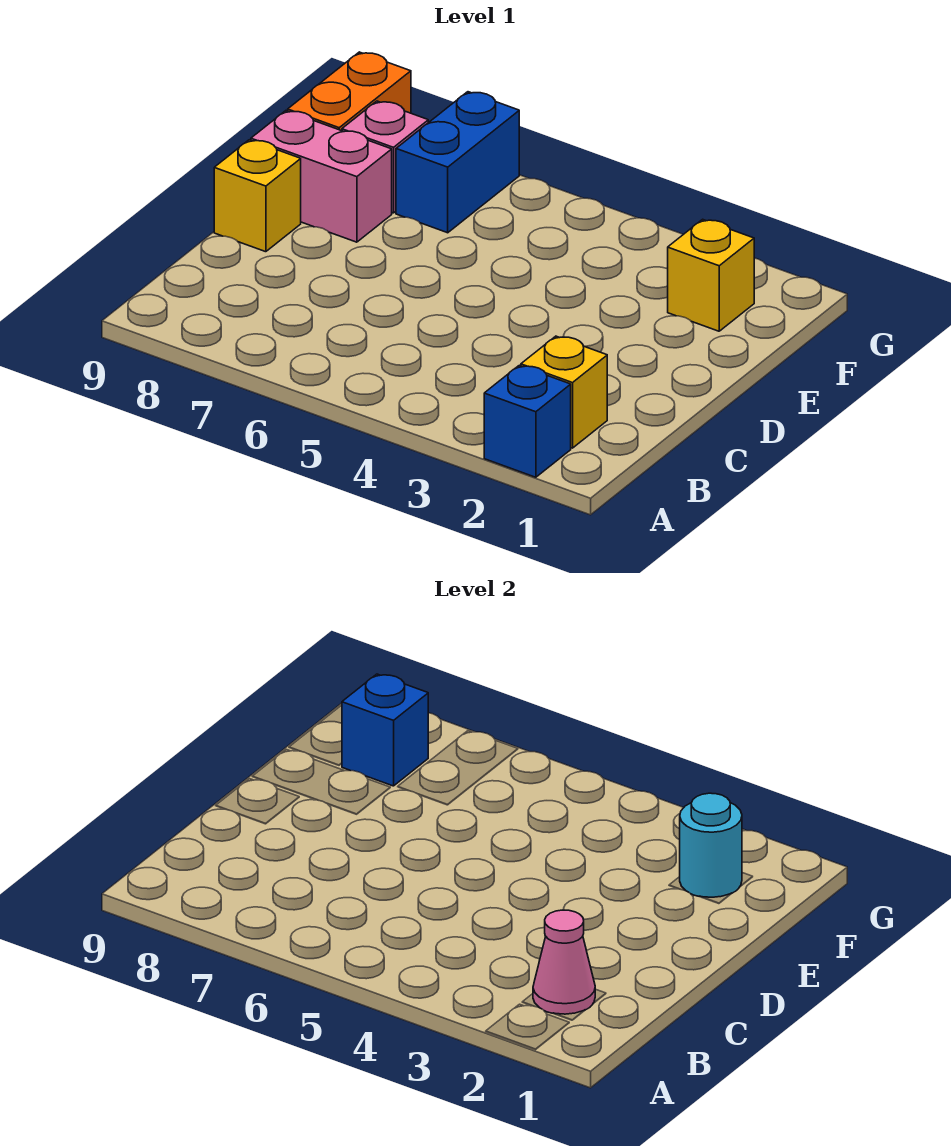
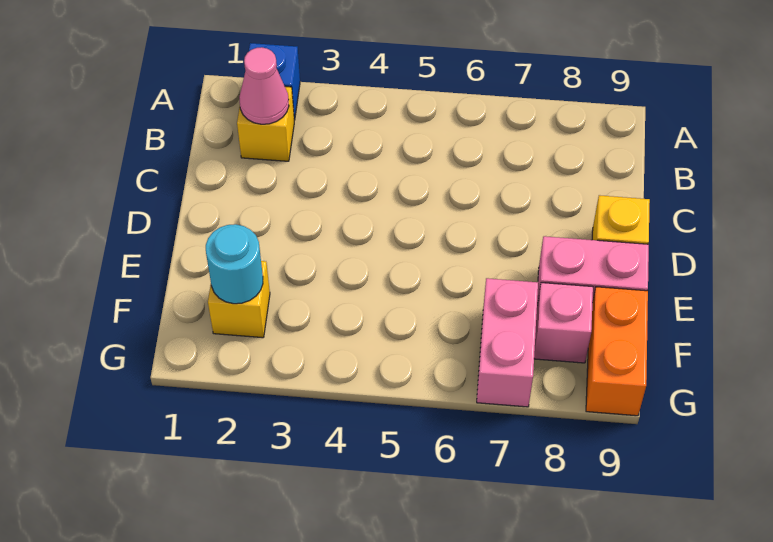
blue 1x2 brick [396,92,519,233] -> pink 1x2 brick [477,278,538,407]
blue 1x1 brick [342,674,428,786] -> none

